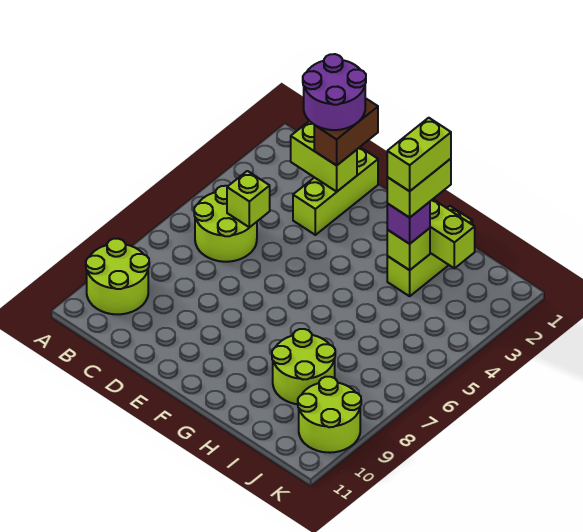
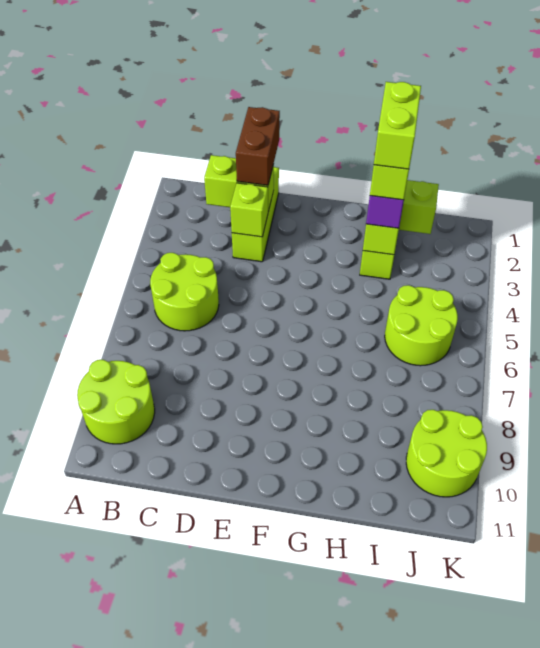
purple 2x2 round brick [303,54,366,130] -> none
lime 1x1 brick [227,171,270,228] -> lime 1x1 brick moved to [230,183,268,237]
lime 2x2 round brick [272,329,335,404] -> lime 2x2 round brick moved to [385,285,458,366]

